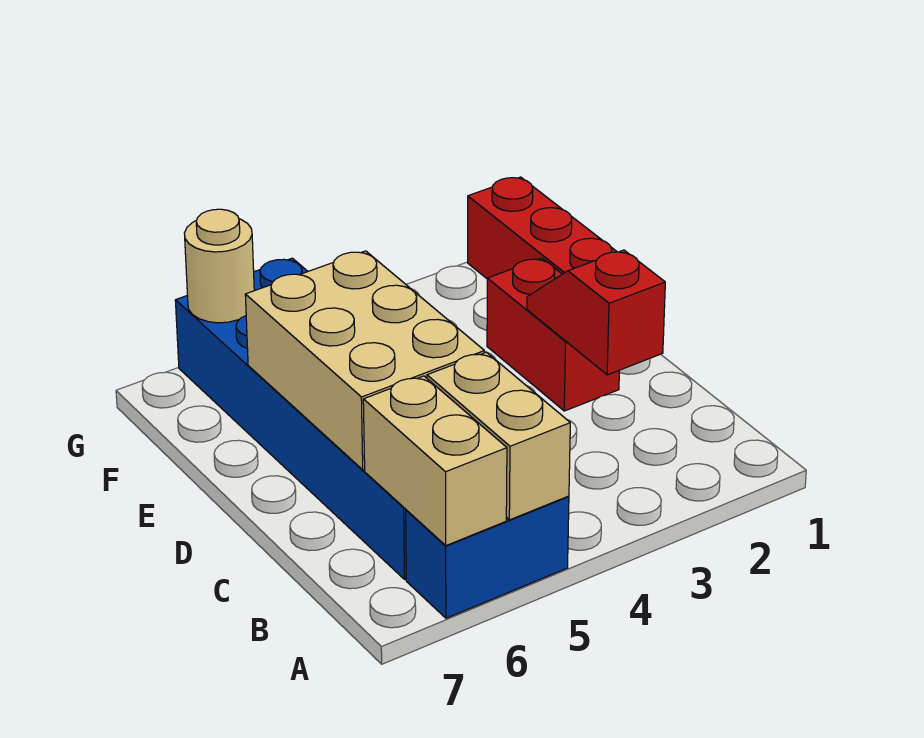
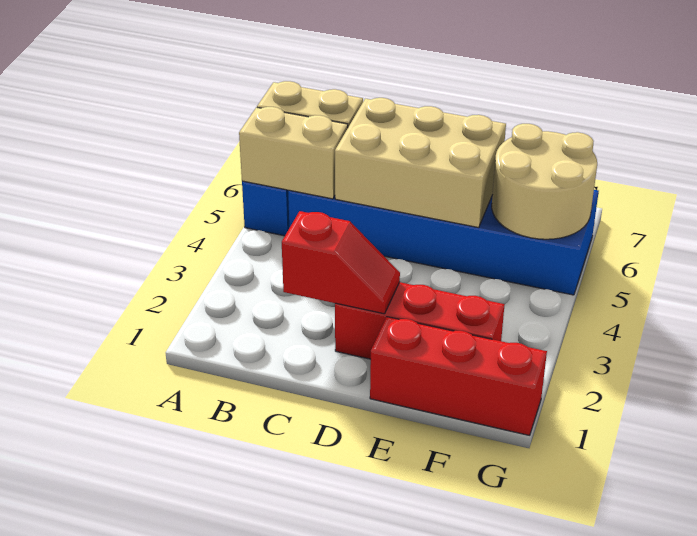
red 1x2 brick [487,258,619,411] -> red 1x3 brick [335,282,505,359]
tan 1x1 round brick [184,209,254,323] -> tan 2x2 round brick [492,124,597,239]

